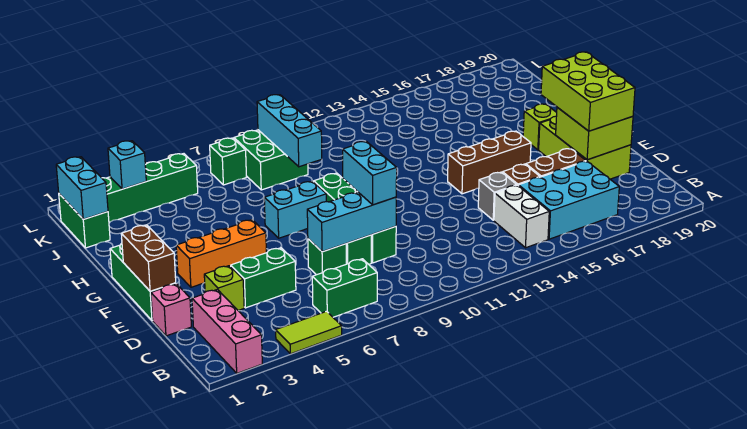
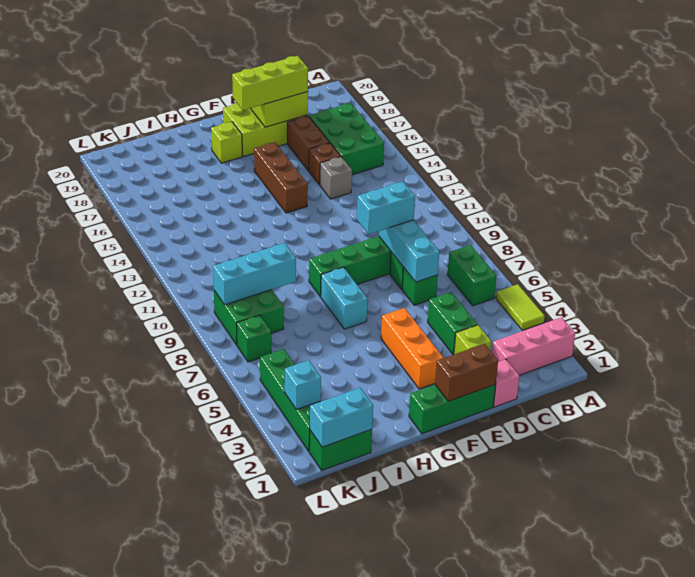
white 1x2 brick [494,185,549,248] -> none
cyan 2x3 brick [519,161,619,239] -> green 2x3 brick [309,103,384,175]
lime 2x3 brick [541,52,635,131] -> lime 1x3 brick [232,56,308,110]

